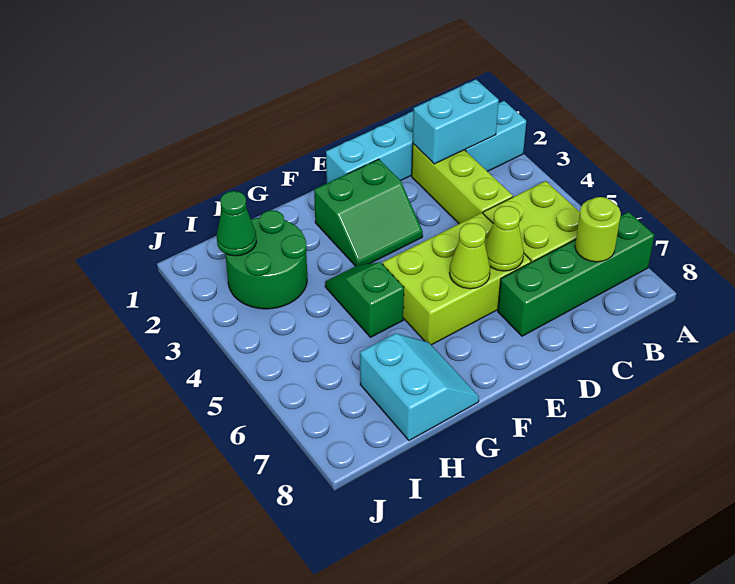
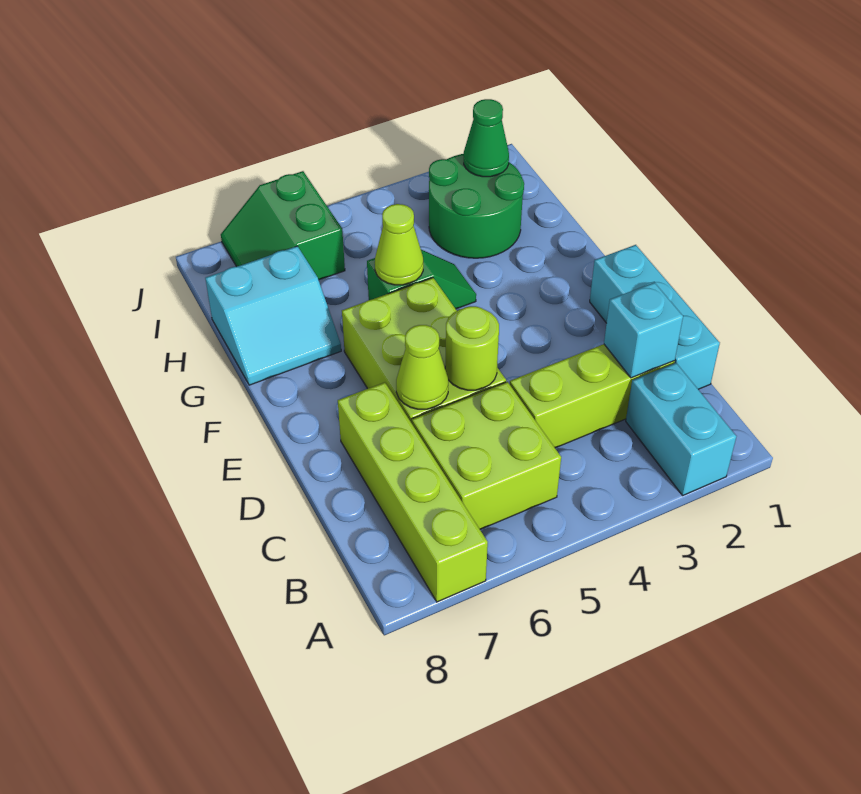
green 1x4 brick [498,212,654,336] -> lime 1x4 brick [338,382,488,602]
cyan 1x2 brick [413,80,499,164] -> cyan 1x1 brick [604,282,683,378]
lime 1x1 round brick [575,197,621,262] -> lime 1x1 round brick moved to [445,306,499,390]
green 2x2 slope [314,159,423,266] -> green 2x2 slope moved to [221,171,345,280]
lime 1x1 cone [449,223,490,289] -> lime 1x1 cone moved to [375,204,423,285]

